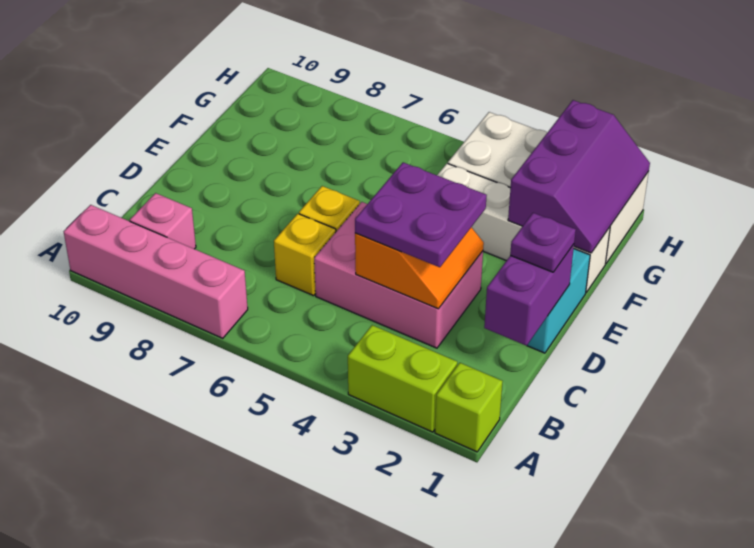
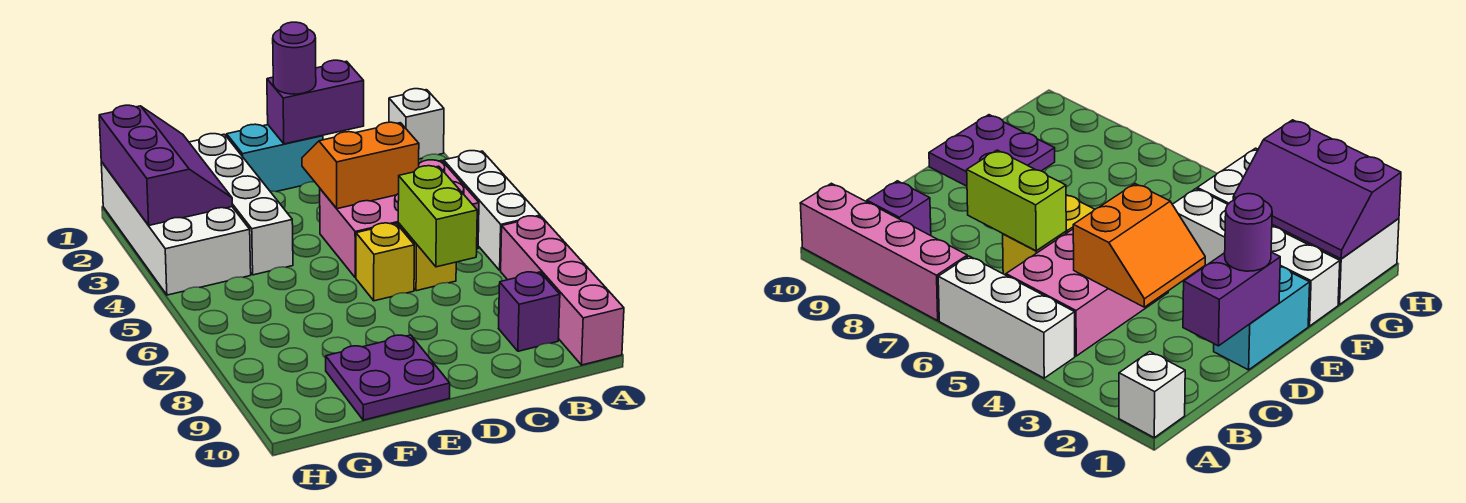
lime 1x1 brick [435,363,503,452] -> white 1x1 brick [389,89,444,159]
lime 1x2 brick [348,325,457,432] -> lime 1x2 brick moved to [398,166,477,267]
none -> white 1x3 brick [444,151,540,270]
pink 1x1 brick [130,193,196,249] -> purple 1x1 brick [499,272,560,351]
pink 2x3 brick [314,202,483,348] -> pink 2x3 brick turned to [320,160,479,278]
purple 2x2 plate [355,162,487,267] -> purple 2x2 plate moved to [326,335,450,420]
purple 1x1 plate [510,213,576,272] -> purple 1x1 round brick [273,22,316,94]
purple 2x3 slope [508,100,650,253] -> purple 2x3 slope turned to [99,105,232,225]

